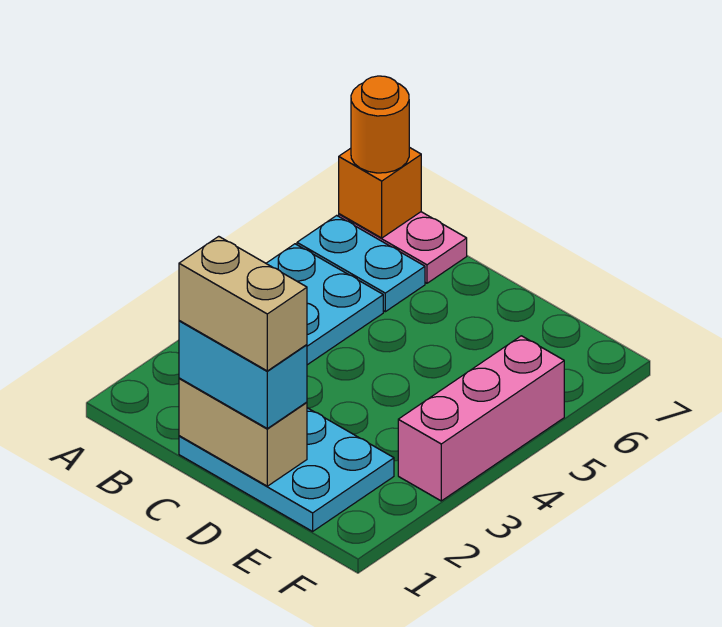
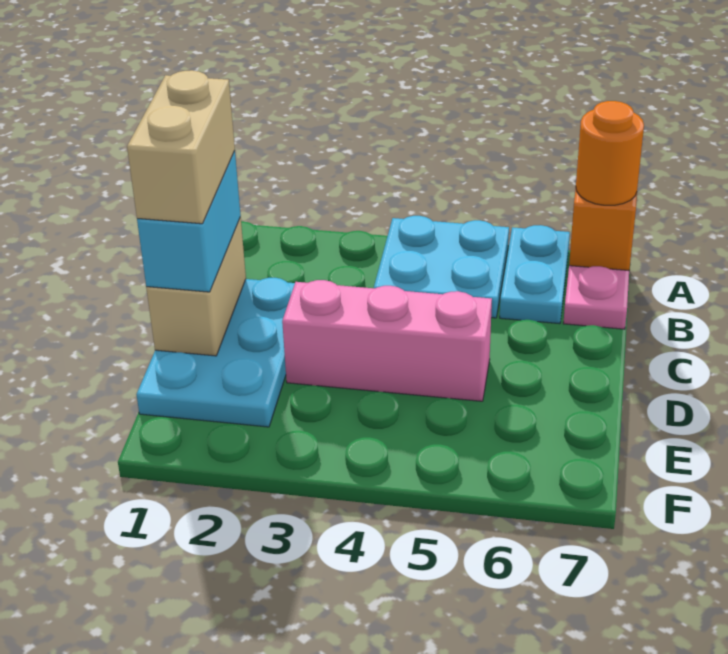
pink 1x3 brick [398,336,564,501] -> pink 1x3 brick moved to [282,280,492,401]

